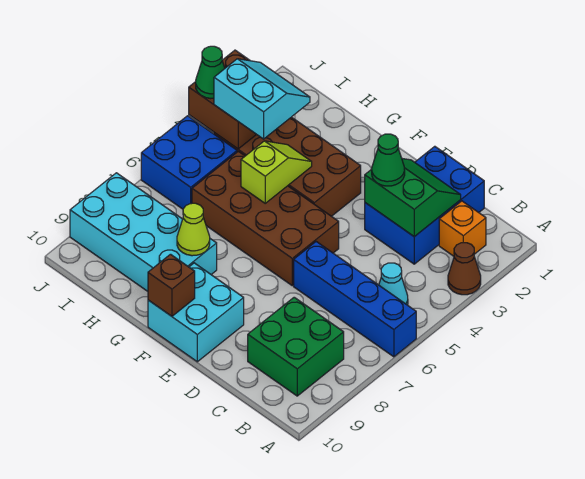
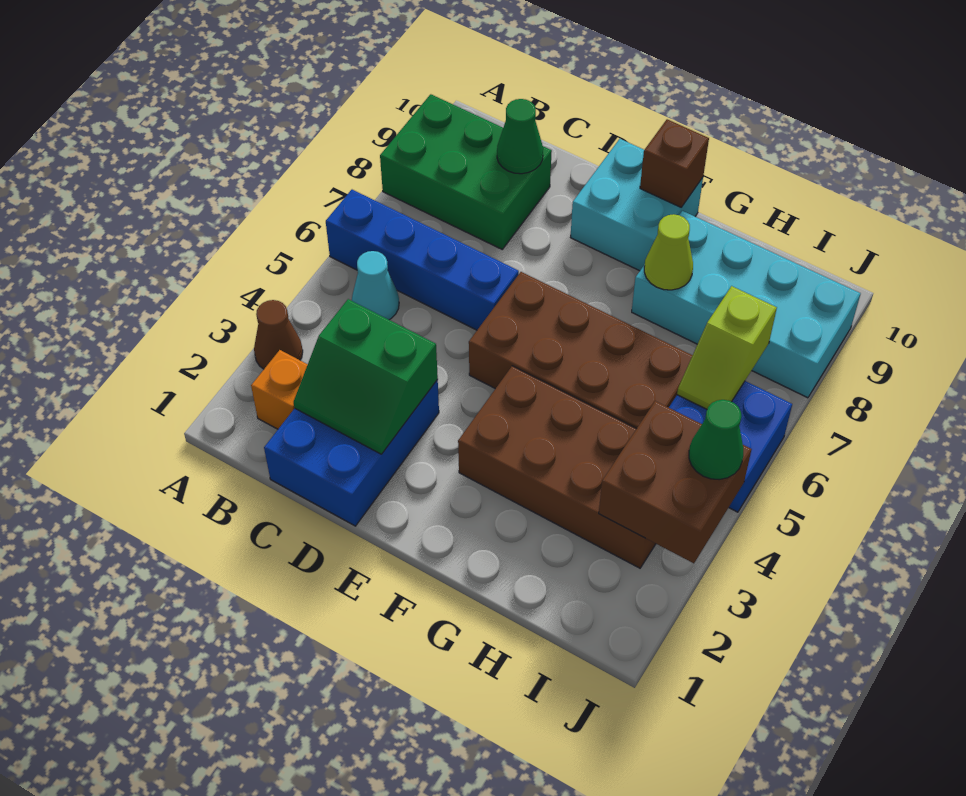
green 2x2 brick [248,297,344,396] -> green 2x3 brick [380,94,552,249]
green 1x1 cone [372,134,405,186] -> green 1x1 cone moved to [497,99,543,174]
lime 1x2 slope [241,141,312,203] -> lime 1x2 slope moved to [677,286,777,409]
cyan 2x2 slope [214,59,310,139] -> none

